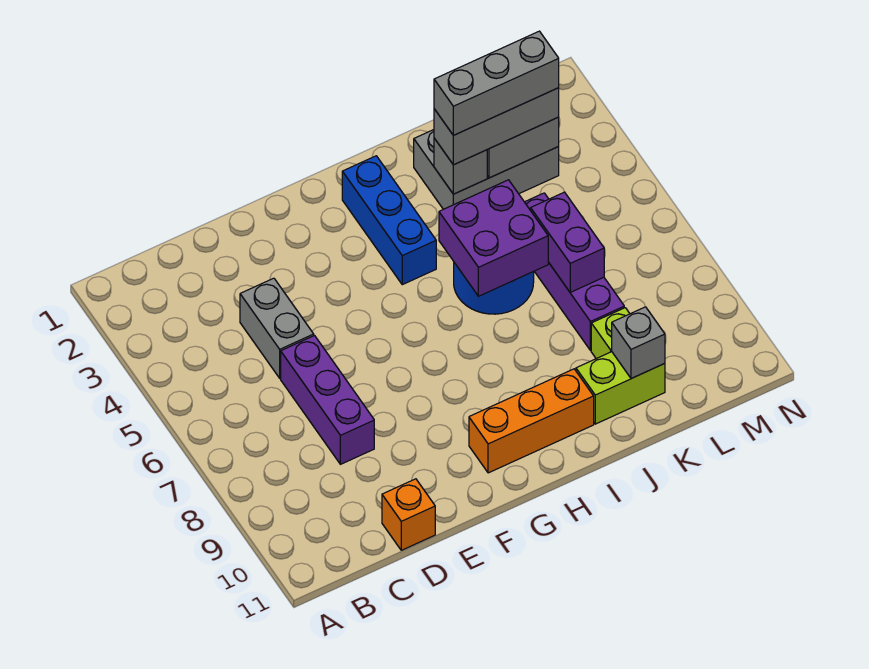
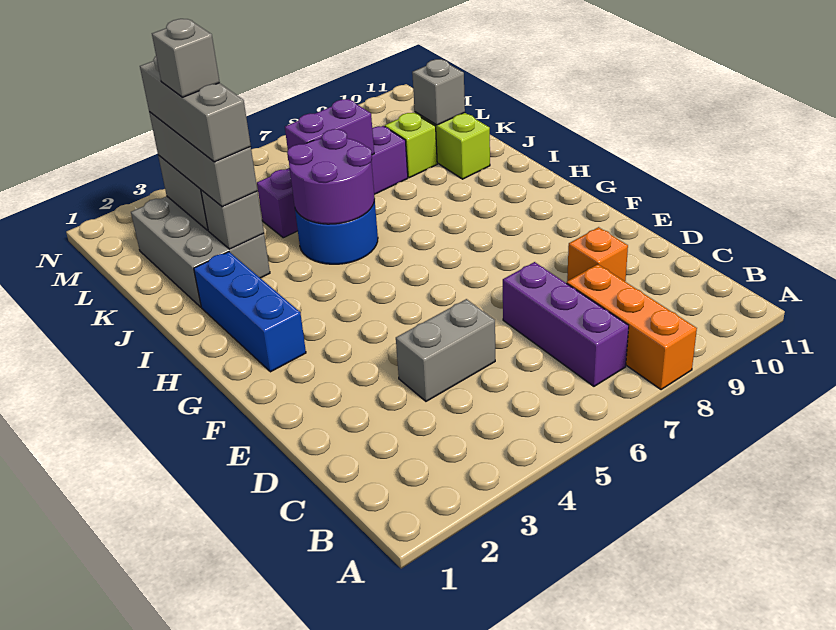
purple 1x3 brick [281,336,374,464] -> purple 1x3 brick turned to [503,262,629,386]
orange 1x1 brick [382,479,435,550] -> orange 1x1 brick moved to [567,227,628,281]
orange 1x3 brick [469,369,594,473] -> orange 1x3 brick moved to [567,264,697,390]
blue 1x3 brick [342,156,436,285] -> blue 1x3 brick turned to [194,252,306,372]
purple 2x2 brick [439,180,548,296] -> purple 2x2 round brick [287,129,375,224]
none -> grey 1x1 brick [152,19,220,97]

